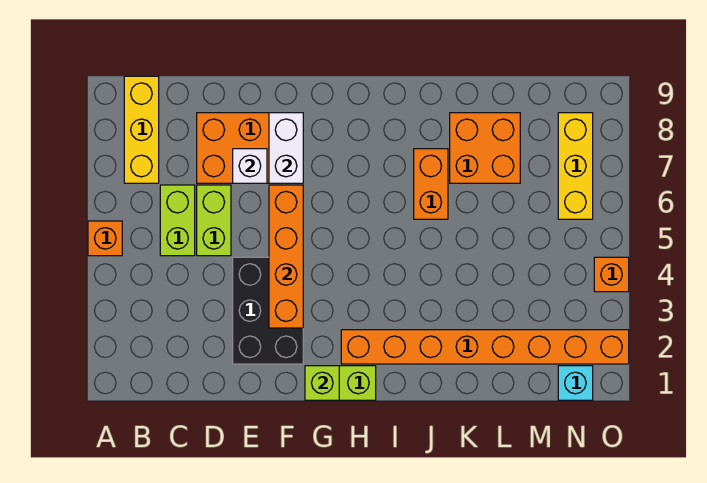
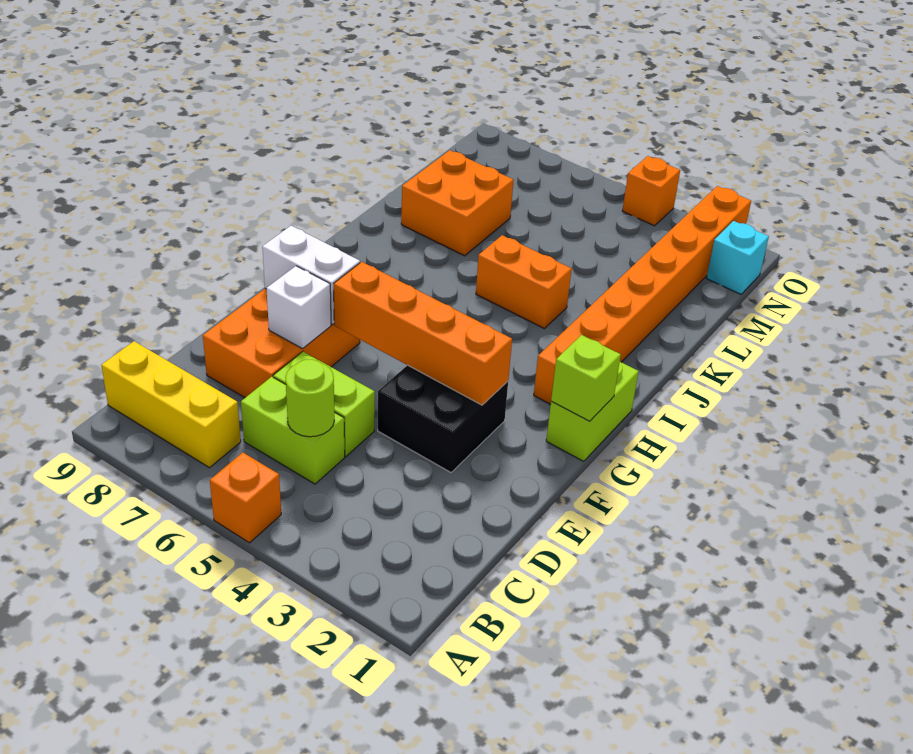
none -> lime 1x1 round brick [286,359,334,437]
black 2x3 brick [233,257,303,364] -> black 2x2 brick [378,365,508,472]
orange 1x2 brick [414,149,448,219] -> orange 1x2 brick moved to [476,235,572,328]
yellow 1x3 brick [558,113,593,219] -> none

